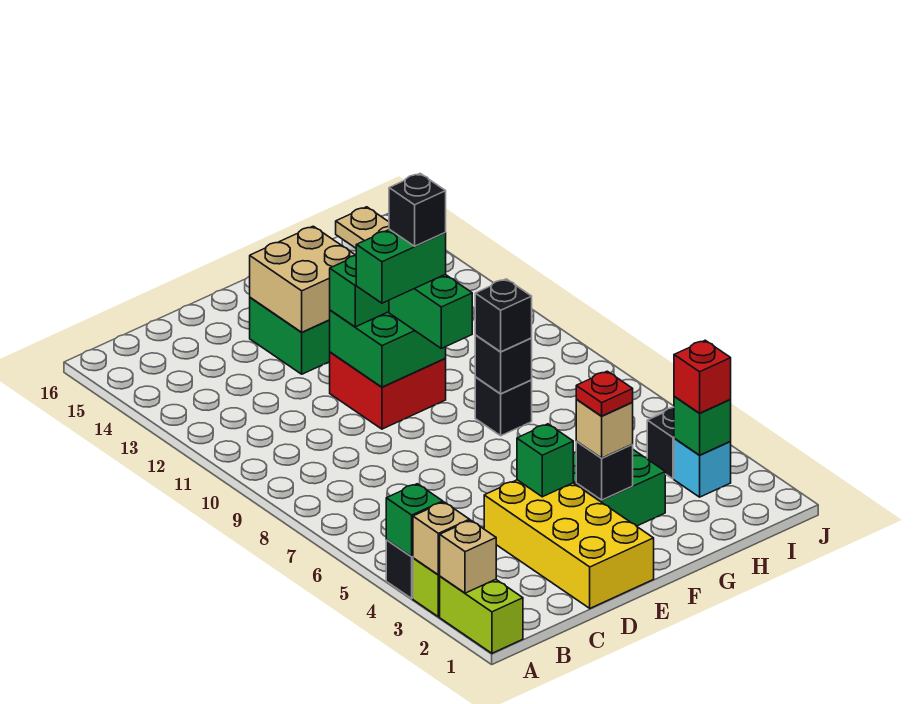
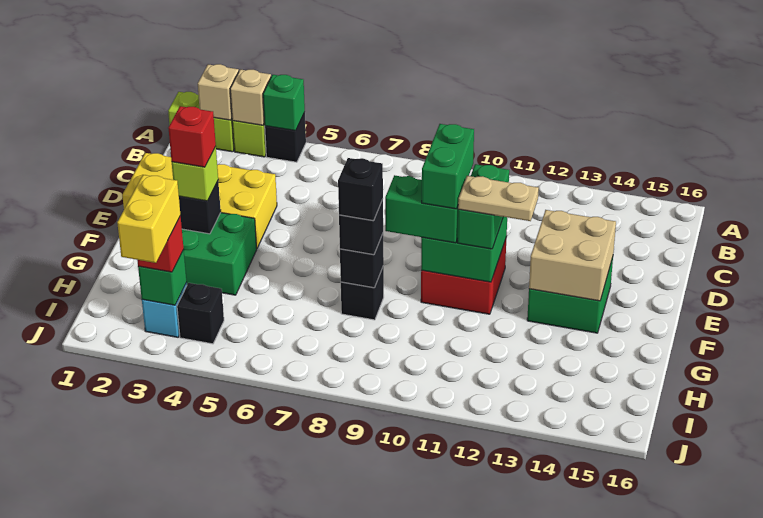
green 1x1 brick [517,424,573,497] -> none
tan 1x1 brick [576,400,633,458] -> lime 1x1 brick [172,147,218,201]
red 1x1 plate [576,371,633,416] -> red 1x1 brick [168,106,216,167]
black 1x1 brick [389,174,446,246] -> black 1x1 brick moved to [338,158,383,221]
none -> yellow 1x2 brick [117,175,180,263]

